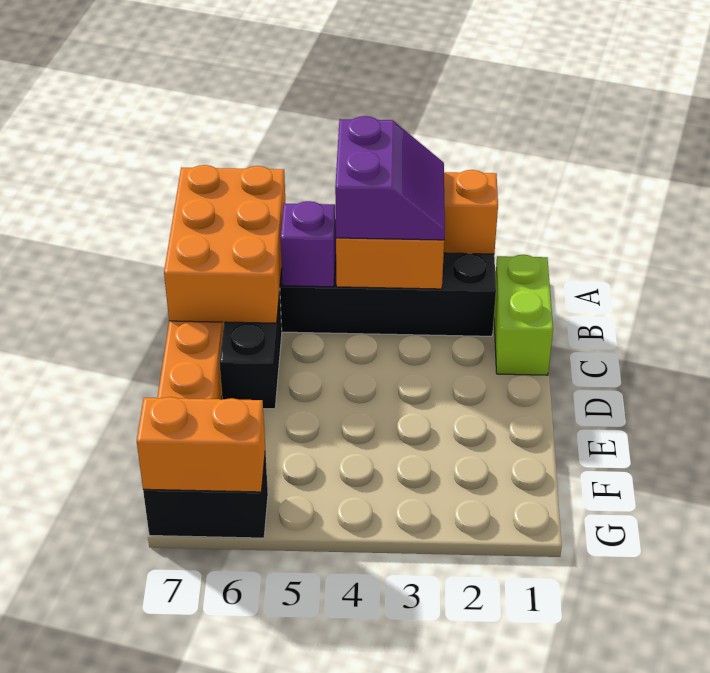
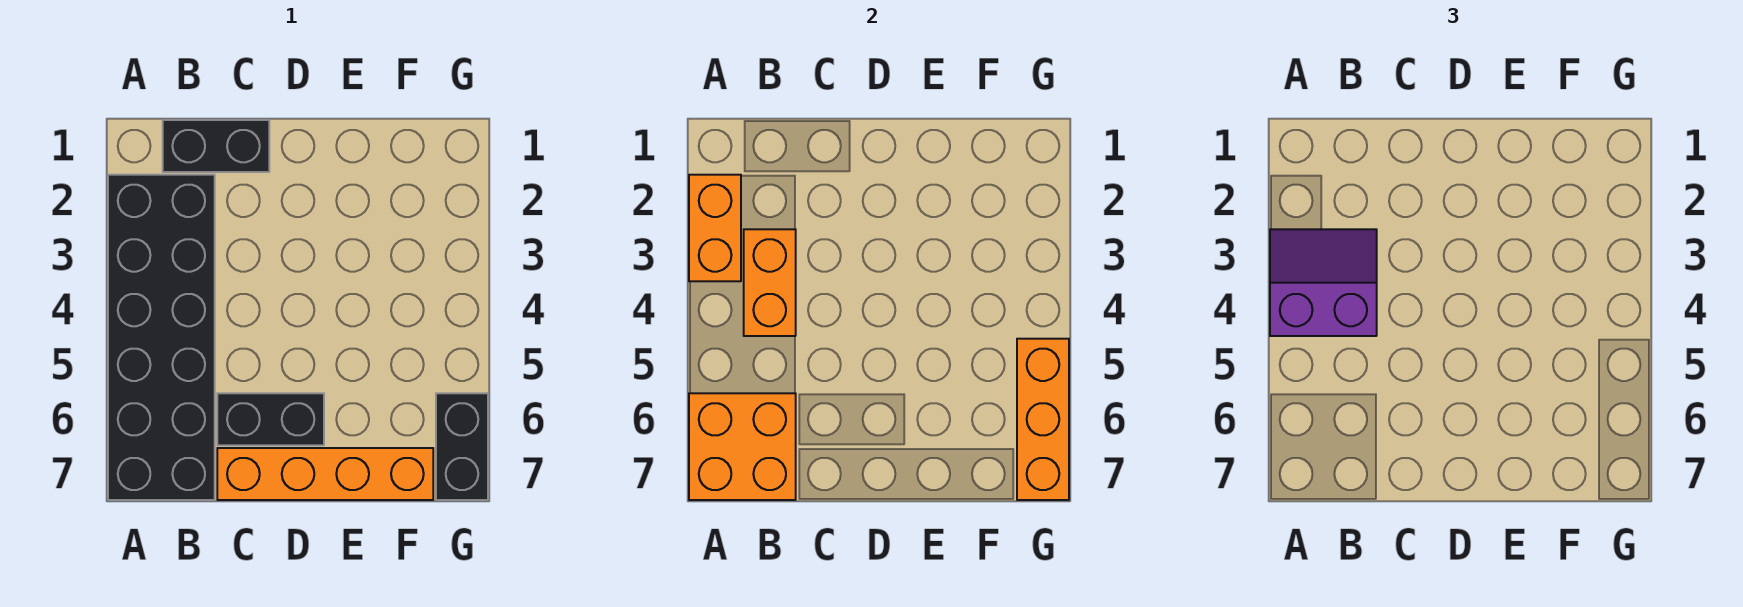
orange 2x3 brick [164,165,285,323] -> orange 2x2 brick [689,393,796,500]
lime 1x2 brick [494,255,553,375] -> black 1x2 brick [163,120,269,172]
purple 1x1 brick [281,201,336,287] -> none
orange 1x2 brick [137,397,265,492] -> orange 1x3 brick [1017,339,1069,500]

